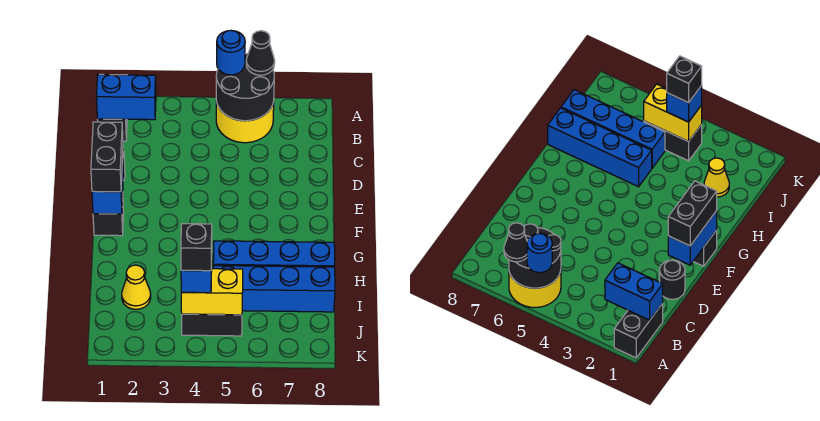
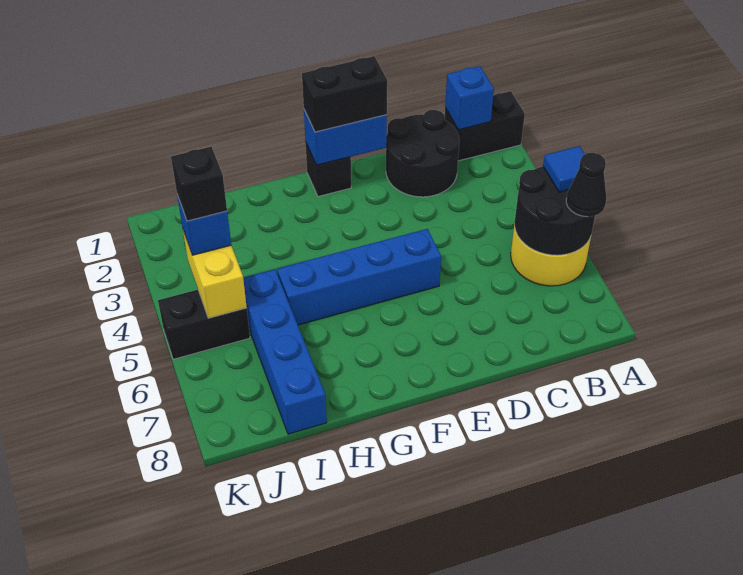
blue 1x1 round brick [217,30,245,75] -> blue 1x1 tile [543,146,585,192]
blue 1x2 brick [96,75,156,120] -> blue 1x1 brick [445,66,494,130]
black 1x1 round brick [660,260,685,299] -> black 2x2 round brick [386,110,459,197]
blue 1x4 brick [213,241,335,267] -> blue 1x4 brick turned to [277,229,441,325]
yellow 1x1 cone [122,265,151,309] -> none
black 1x2 brick [182,314,242,336] -> black 1x2 brick turned to [158,290,250,359]

